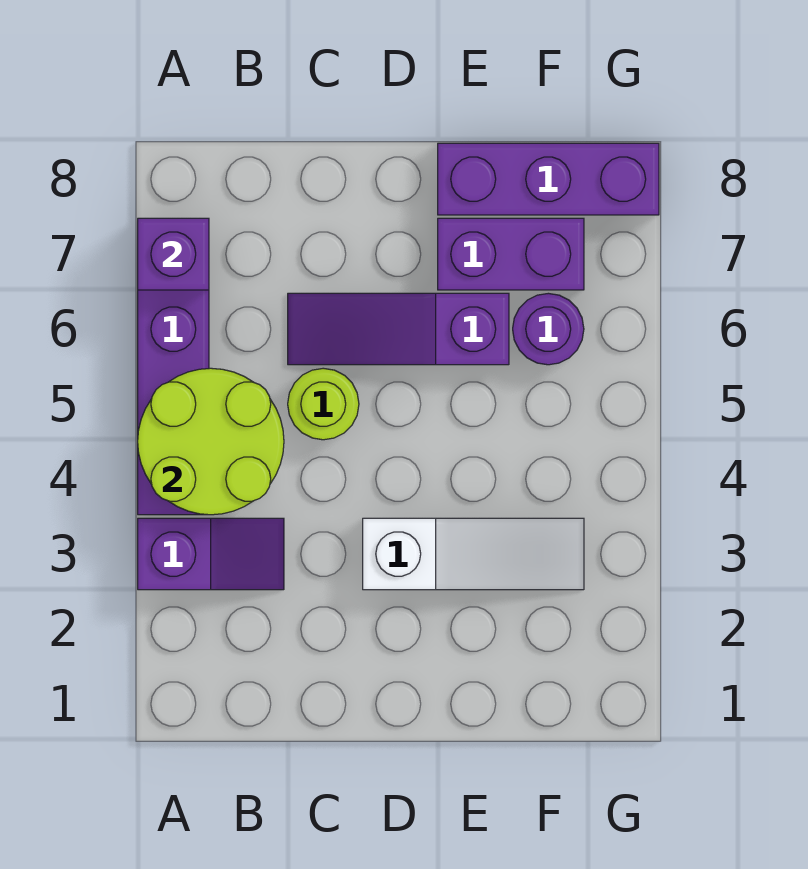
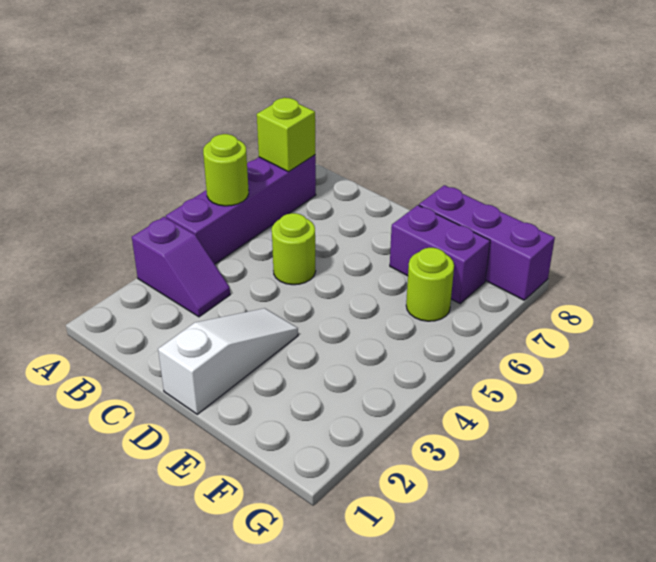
lime 2x2 round brick [138,368,284,515] -> lime 1x1 round brick [203,134,249,206]
purple 1x1 brick [138,218,209,290] -> lime 1x1 brick [257,97,315,172]
purple 1x3 slope [288,293,509,365] -> none
white 1x3 slope [363,518,584,590] -> white 1x3 slope turned to [158,308,298,414]
purple 1x1 round brick [513,293,584,365] -> lime 1x1 round brick [406,248,454,321]

